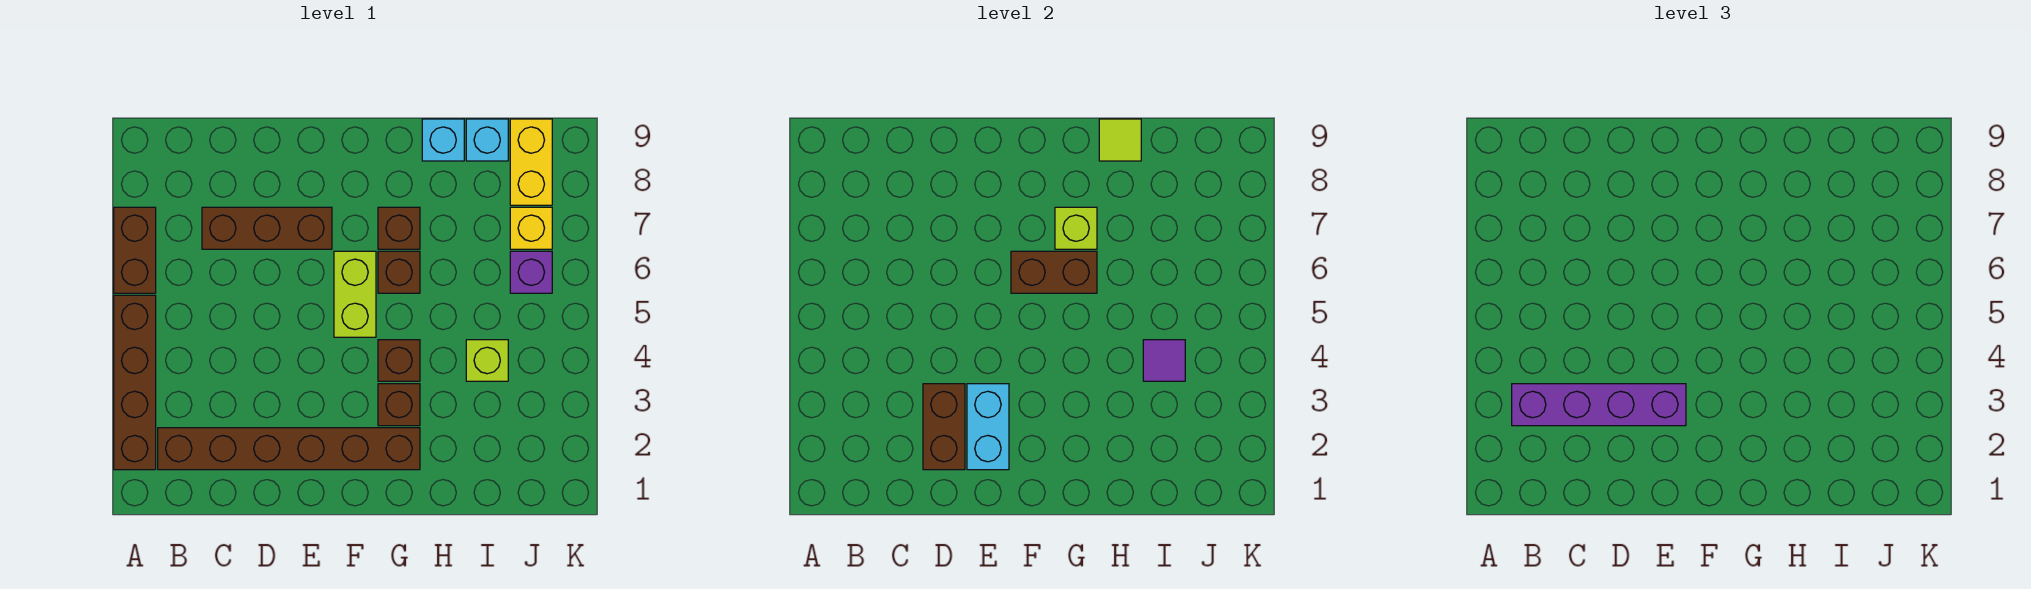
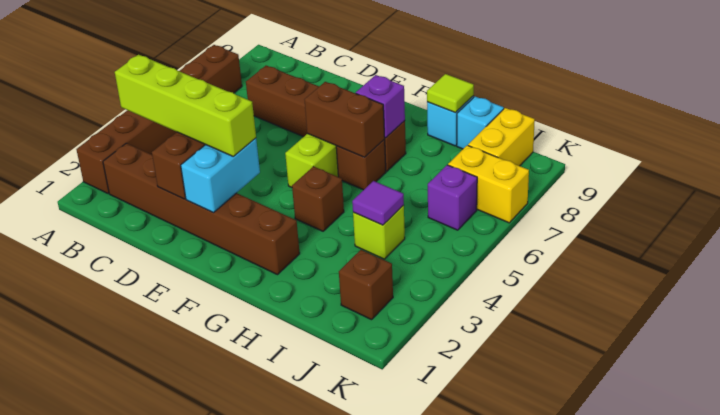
purple 1x4 brick [1512,384,1686,426] -> lime 1x4 brick [115,55,256,157]
brown 1x1 brick [378,384,420,426] -> brown 1x1 brick moved to [339,250,393,320]
lime 1x1 brick [1055,207,1097,249] -> purple 1x1 brick [356,75,405,138]
yellow 1x1 brick [510,207,552,249] -> yellow 1x2 brick [448,145,529,223]

